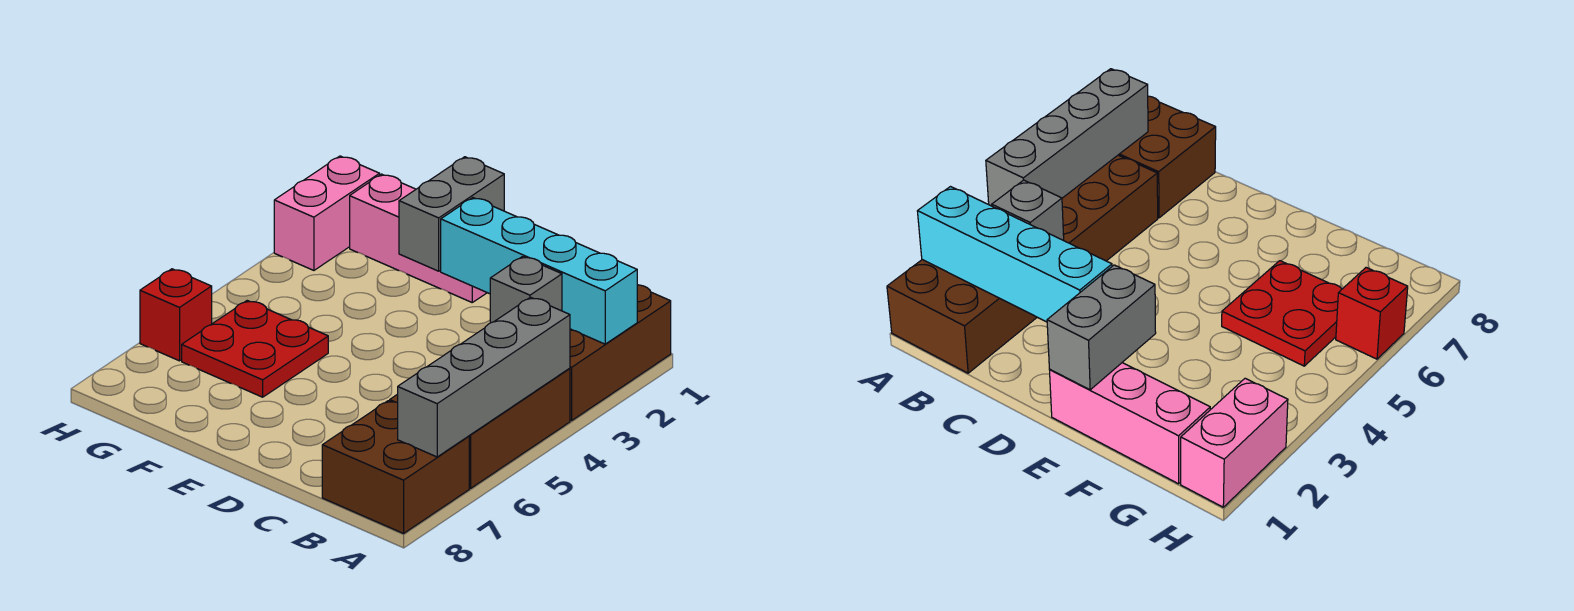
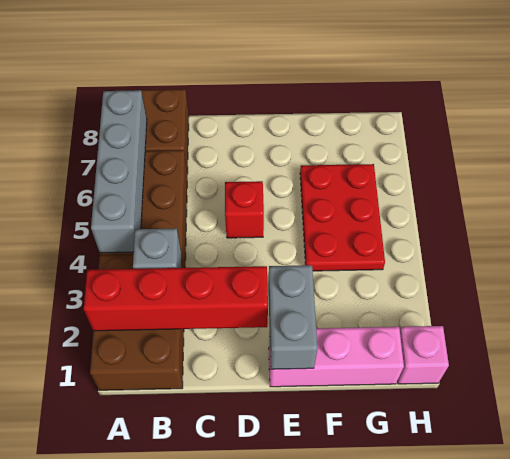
cyan 1x4 brick [441,198,637,344] -> red 1x4 brick [84,266,268,331]
red 2x2 plate [182,301,328,397] -> red 2x3 plate [300,164,385,271]
pink 1x2 brick [274,156,380,270] -> pink 1x1 brick [397,326,449,384]
red 1x1 brick [140,269,212,361] -> red 1x1 brick moved to [225,181,264,238]

